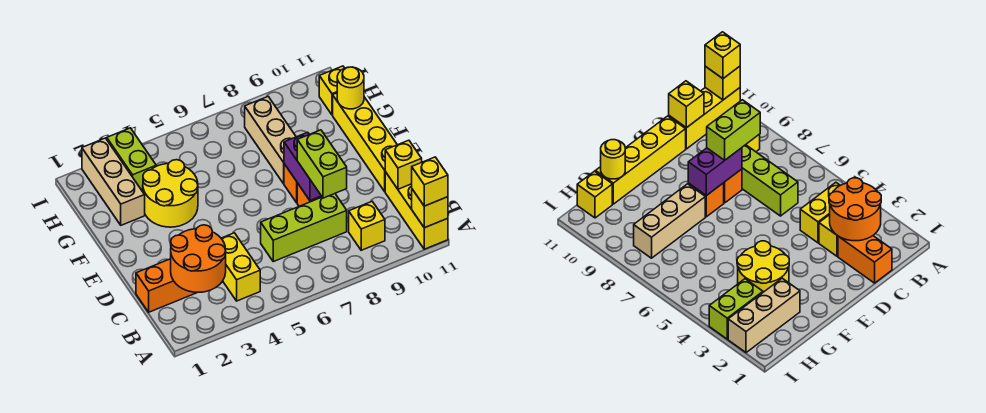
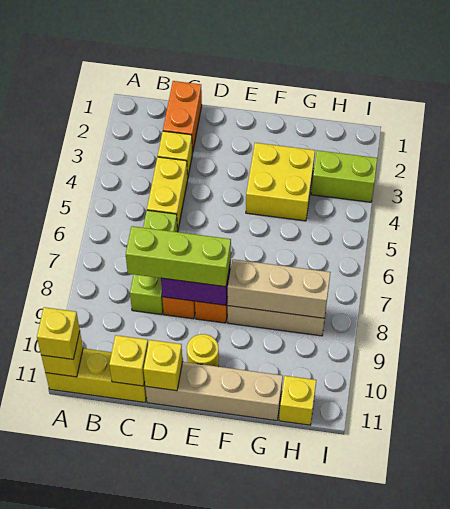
orange 2x2 round brick [171,225,226,292] -> none
yellow 1x2 brick [221,233,260,301] -> yellow 1x2 brick turned to [147,157,188,230]
yellow 1x1 brick [349,202,385,250] -> yellow 1x1 brick moved to [144,340,183,391]
lime 1x2 brick [297,130,347,198] -> lime 1x3 brick [126,226,231,287]
yellow 1x4 brick [333,93,397,191] -> tan 1x4 brick [145,362,283,421]
yellow 2x2 round brick [143,160,198,227] -> yellow 2x2 brick [246,143,315,221]
tan 1x3 brick [82,138,145,225] -> tan 1x3 brick moved to [228,259,331,318]
yellow 1x1 round brick [337,67,364,109] -> yellow 1x1 round brick moved to [187,334,219,367]

